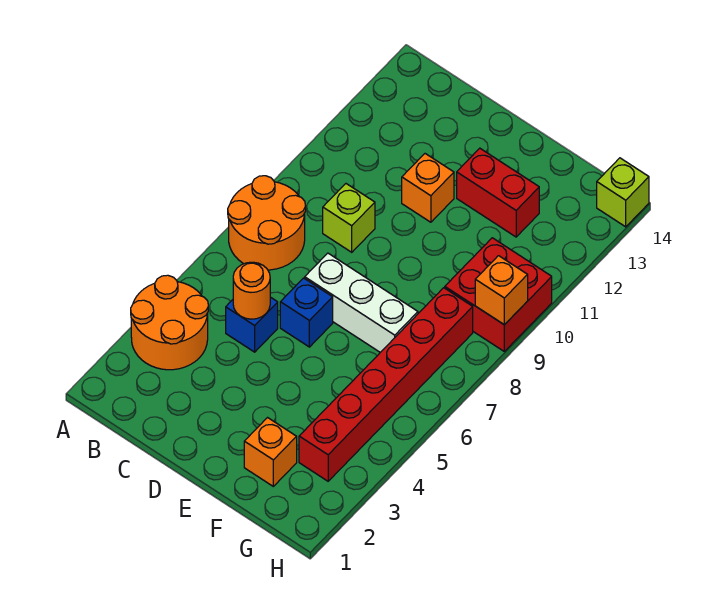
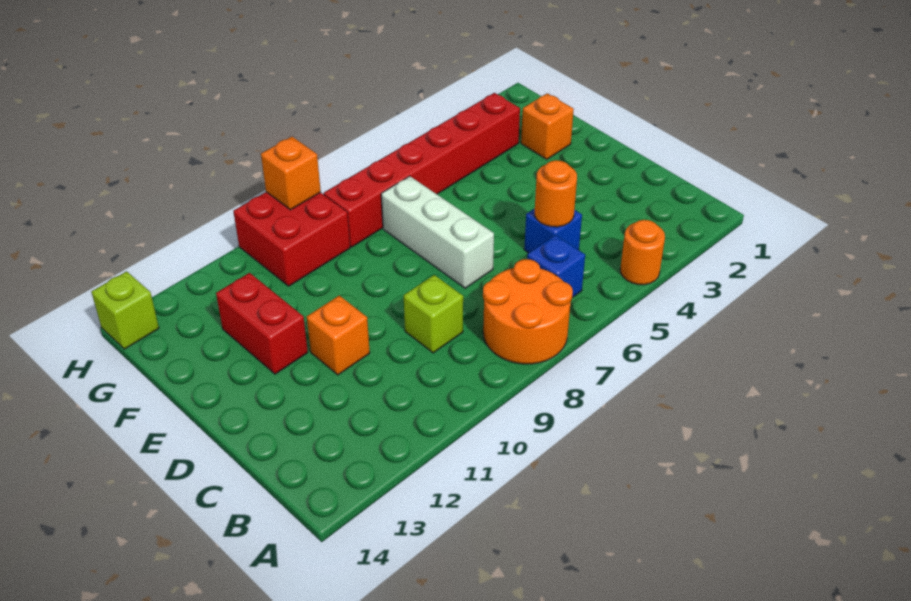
orange 2x2 round brick [131,275,208,370] -> orange 1x1 round brick [620,220,665,285]
blue 1x1 brick [280,278,333,347] -> blue 1x1 brick moved to [527,235,585,298]

